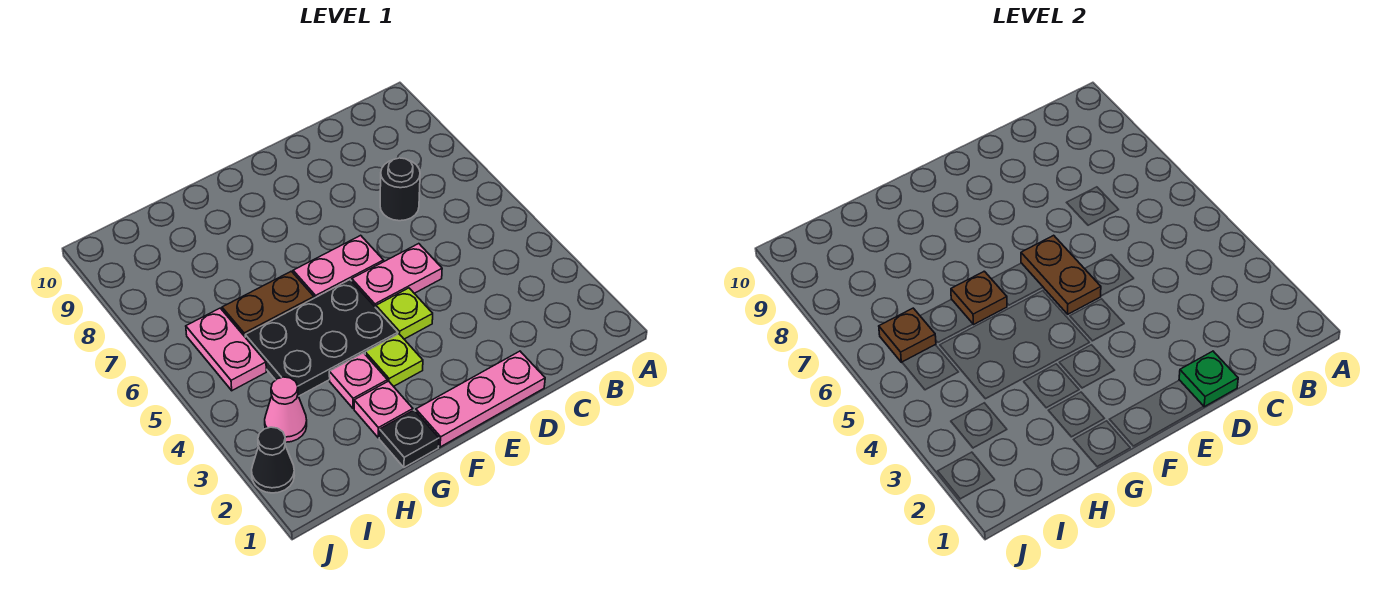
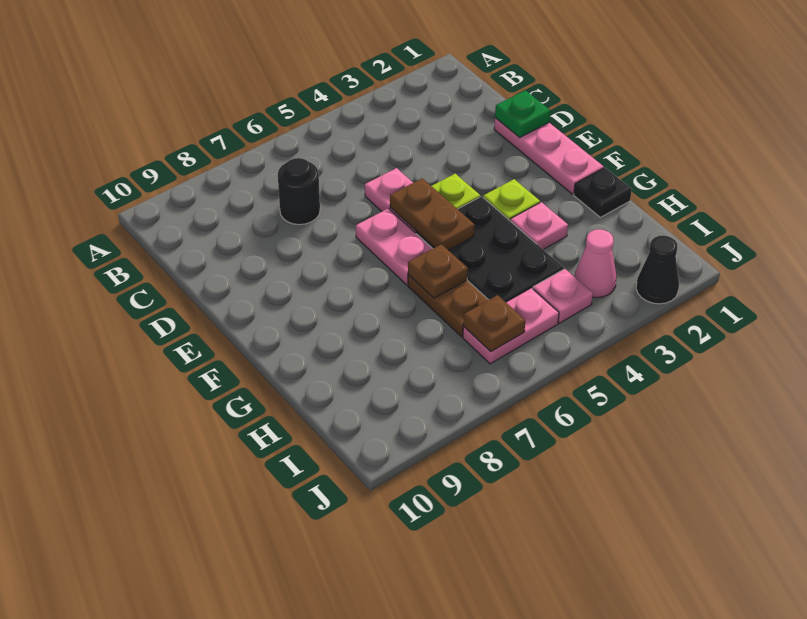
brown 1x2 plate [1021,235,1101,314] -> brown 1x2 plate turned to [390,178,475,250]
pink 1x1 plate [354,381,413,438] -> pink 1x1 plate moved to [533,269,593,323]

